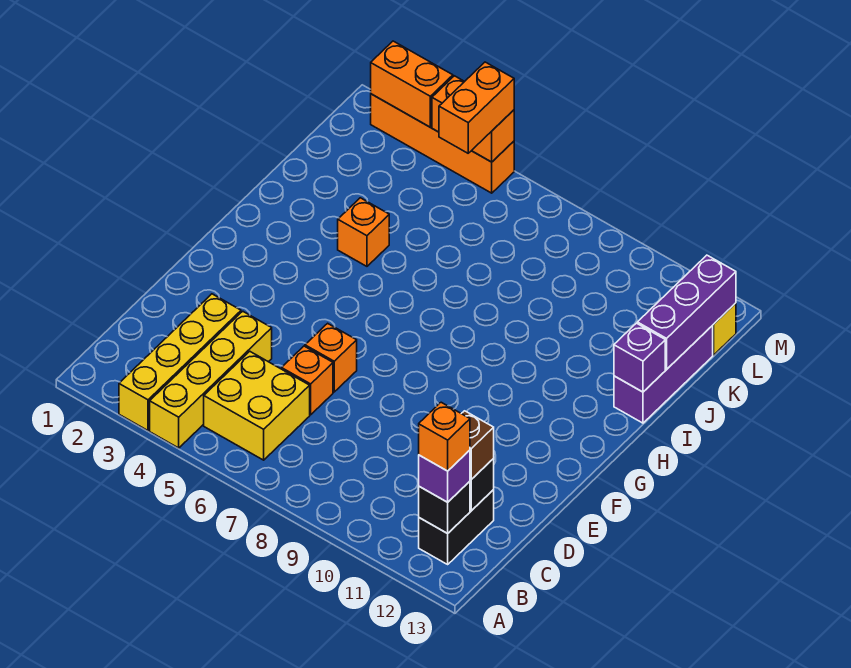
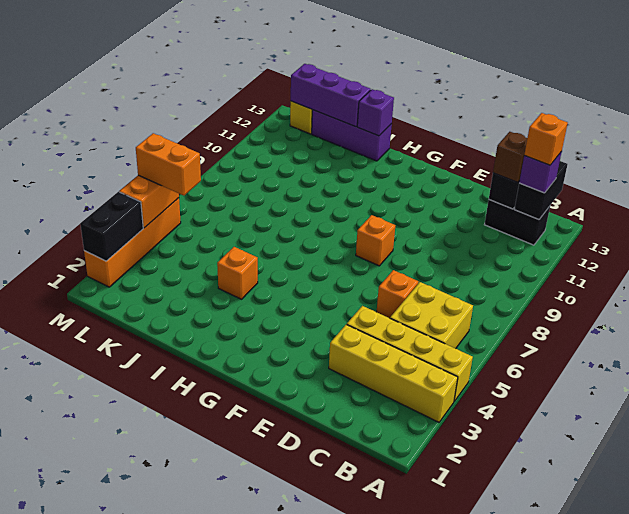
black 1x1 brick [419,481,470,533] -> black 1x2 brick [514,161,567,220]
orange 1x1 brick [305,323,357,392] -> orange 1x1 brick moved to [356,215,395,266]
orange 1x2 brick [371,41,453,127] -> black 1x2 brick [80,192,143,261]

